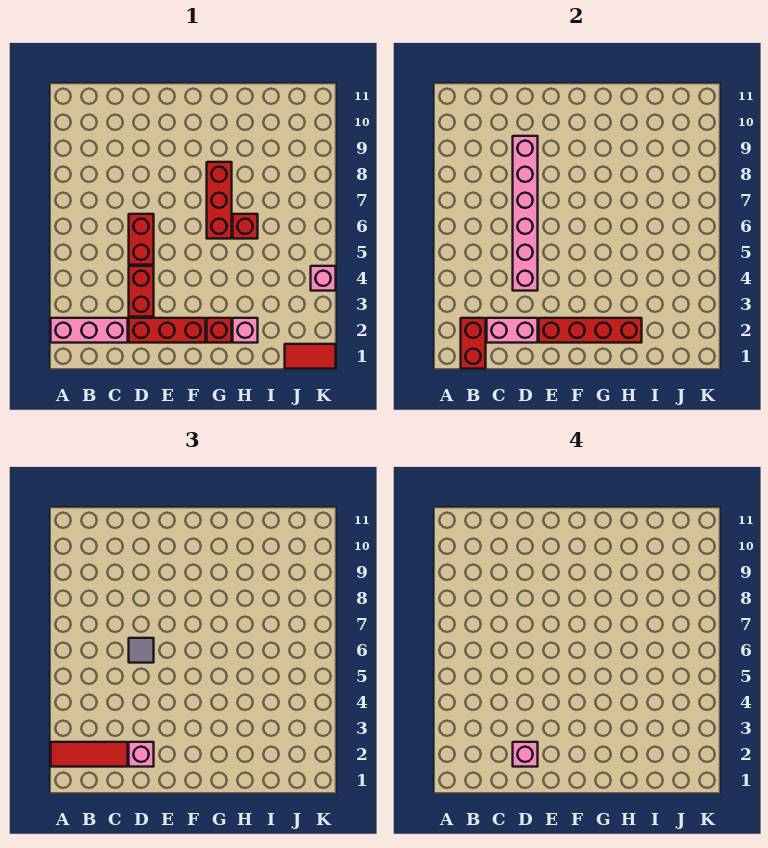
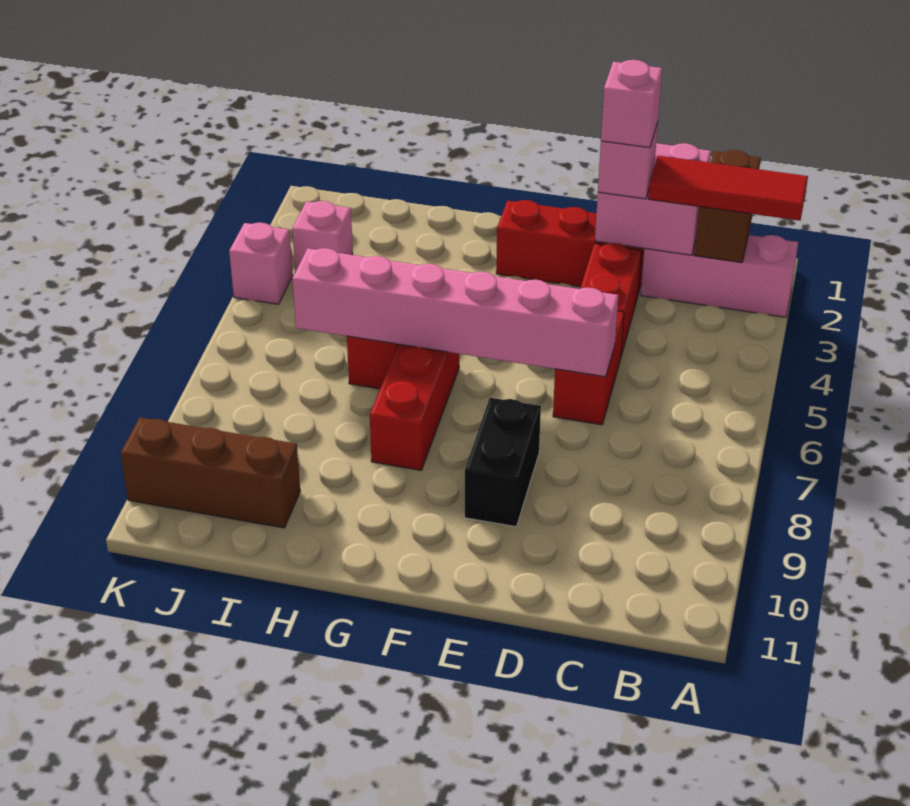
red 1x2 brick [461,318,486,369] -> brown 1x2 brick [694,150,761,263]
pink 1x2 brick [487,318,538,343] -> pink 2x2 brick [595,143,711,255]
pink 1x6 brick [513,136,538,291] -> pink 1x6 brick turned to [293,248,618,377]
grey 1x1 tile [129,638,154,663] -> none
red 1x4 brick [539,318,642,343] -> none
none -> black 1x2 brick [465,398,541,527]
red 1x1 brick [207,318,232,343] -> none
pink 1x1 brick [233,318,258,343] -> pink 1x1 brick moved to [292,201,353,272]
none -> brown 1x3 brick [121,417,300,528]
red 1x2 tile [285,344,336,369] -> none

